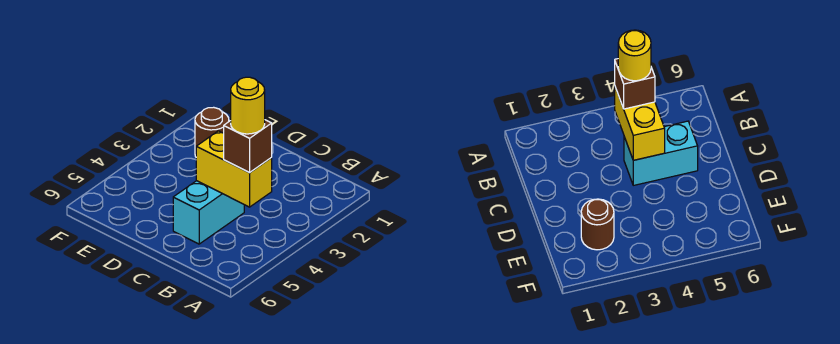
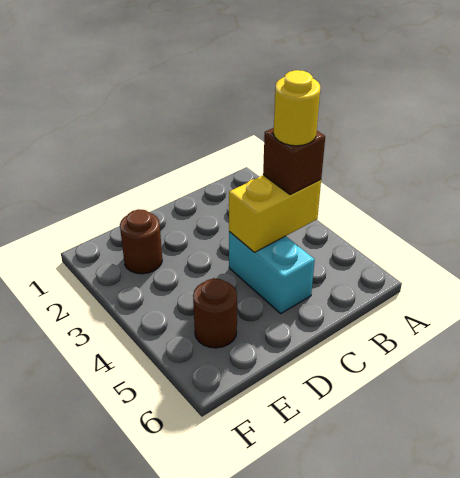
none -> brown 1x1 round brick [193,278,237,348]

